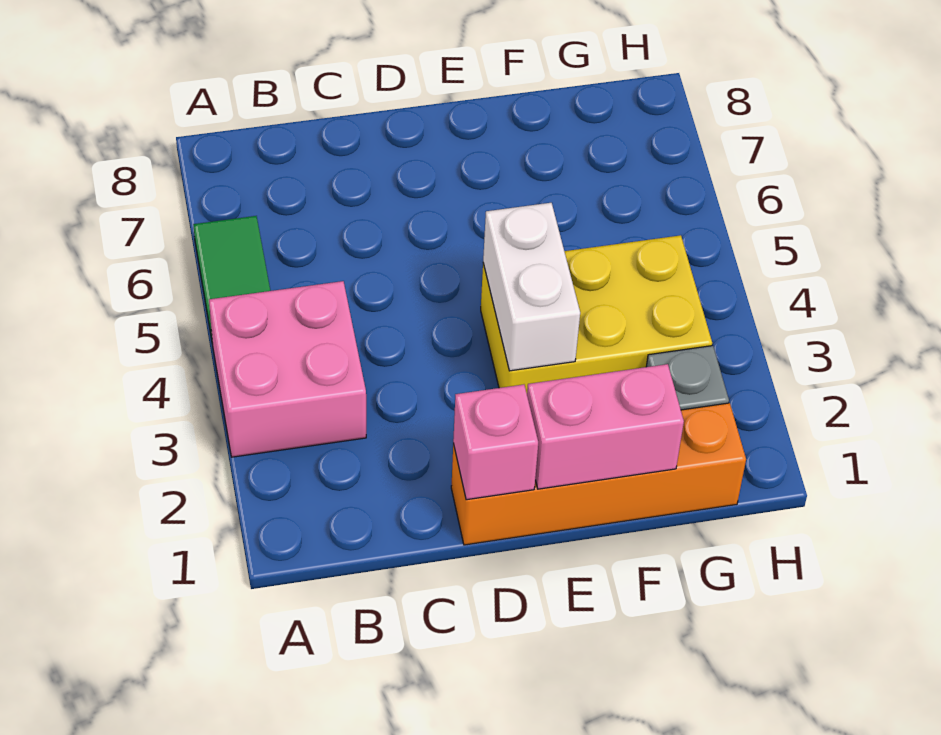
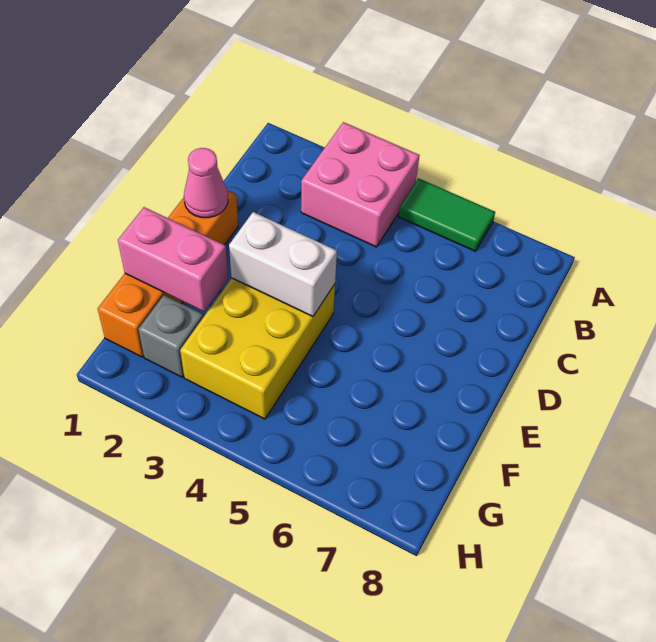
pink 1x1 brick [453,385,538,500] -> pink 1x1 cone [184,148,228,218]
pink 1x2 brick [527,364,684,489] -> pink 1x2 brick turned to [118,207,228,312]

